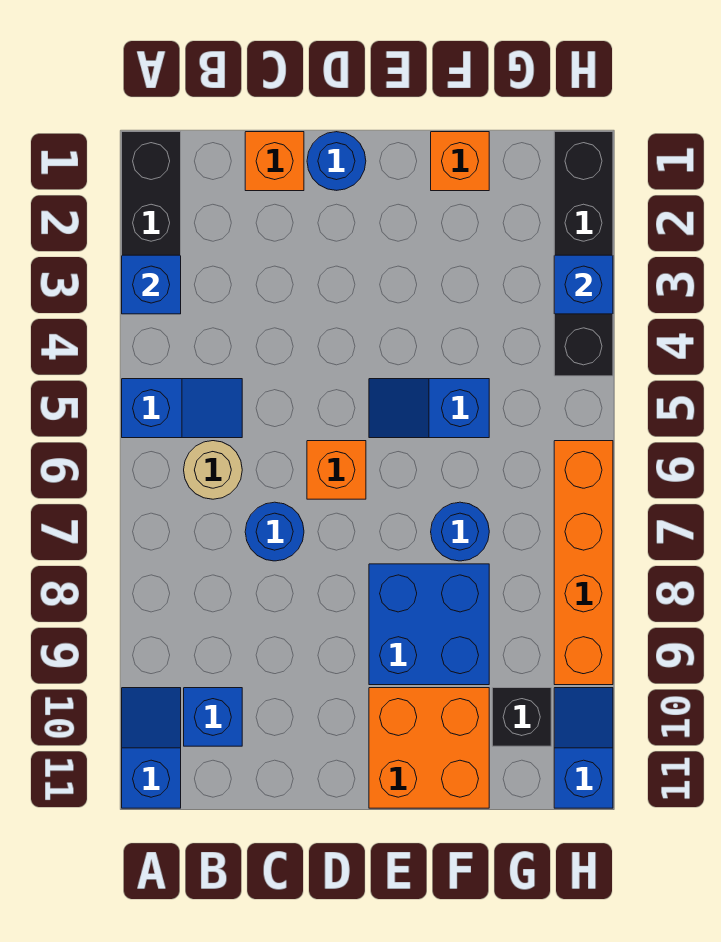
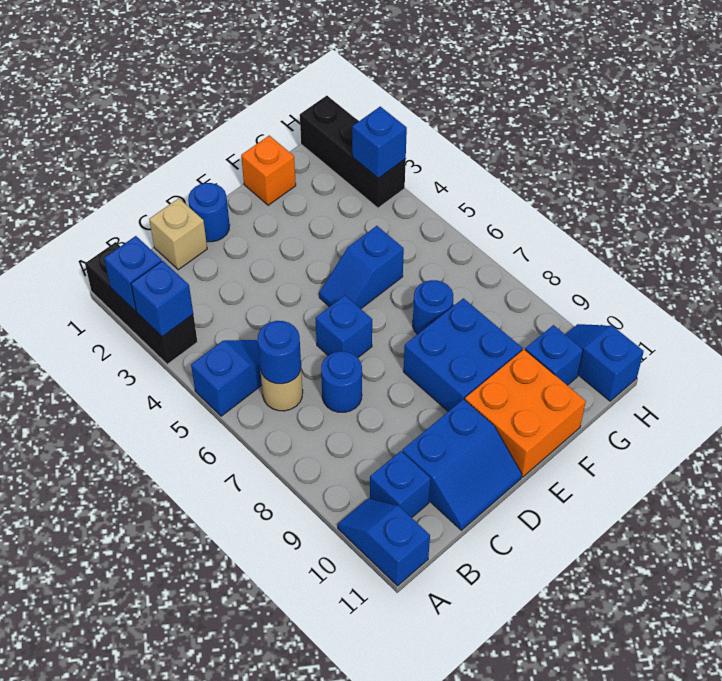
none -> blue 1x1 brick [104,236,162,311]
none -> blue 1x1 round brick [258,321,301,384]
orange 1x1 brick [245,132,304,191] -> tan 1x1 brick [149,198,207,270]
none -> blue 2x2 slope [402,399,522,530]
orange 1x1 brick [307,441,366,499] -> blue 1x1 brick [316,295,372,358]
black 1x1 brick [492,688,551,746] -> blue 1x1 brick [525,325,583,385]
black 1x4 brick [554,132,613,376] -> black 1x3 brick [300,96,406,208]
orange 1x4 brick [554,441,613,685] -> none

